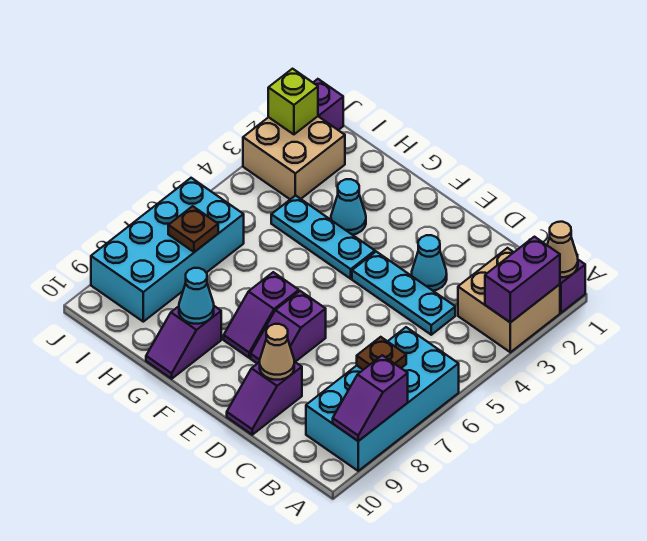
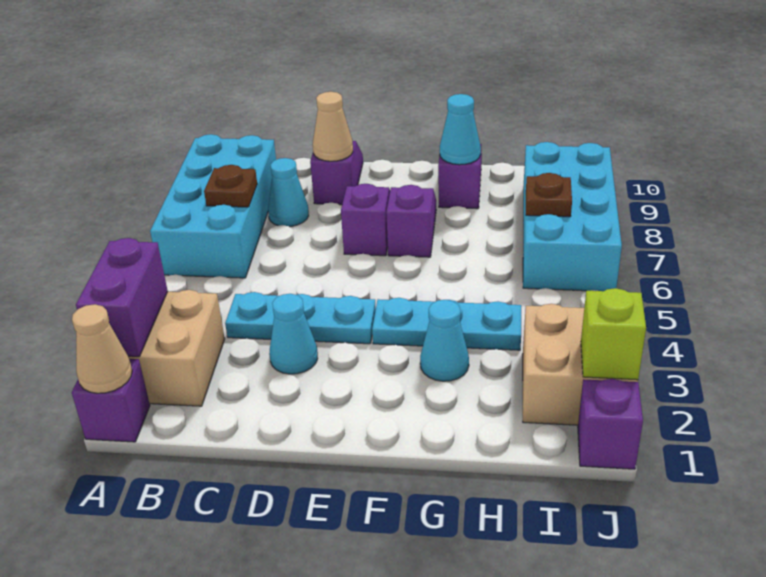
purple 1x2 slope [333,355,408,441] -> none
none -> cyan 1x1 cone [268,158,309,227]

